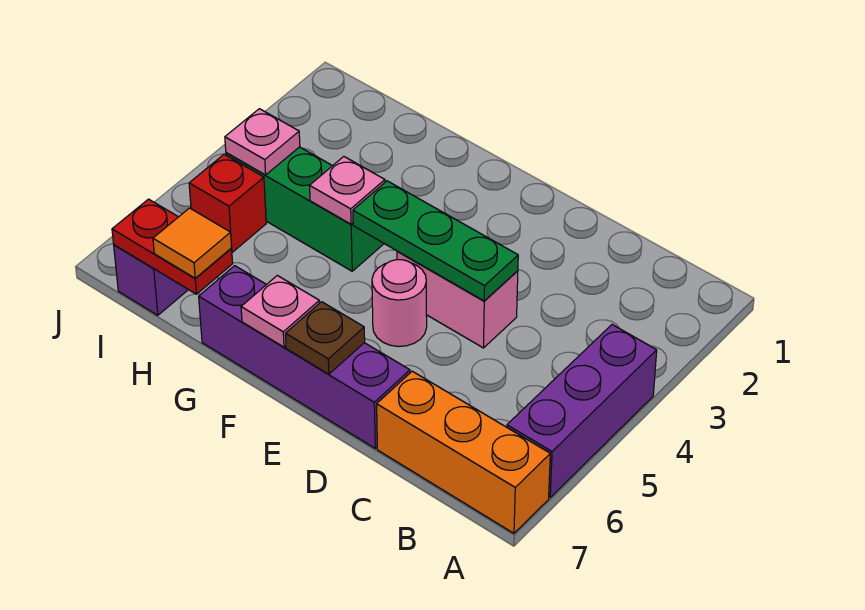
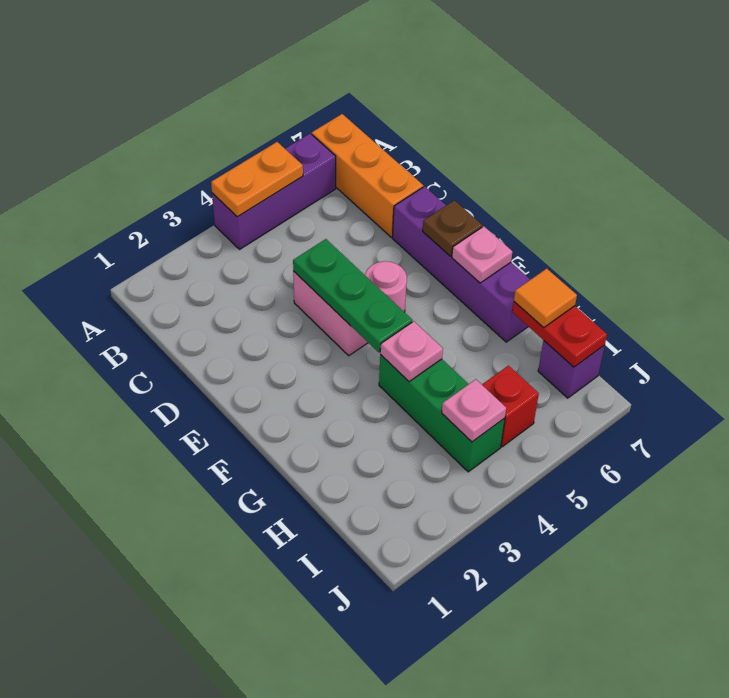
none -> orange 1x2 plate [211,142,303,217]

